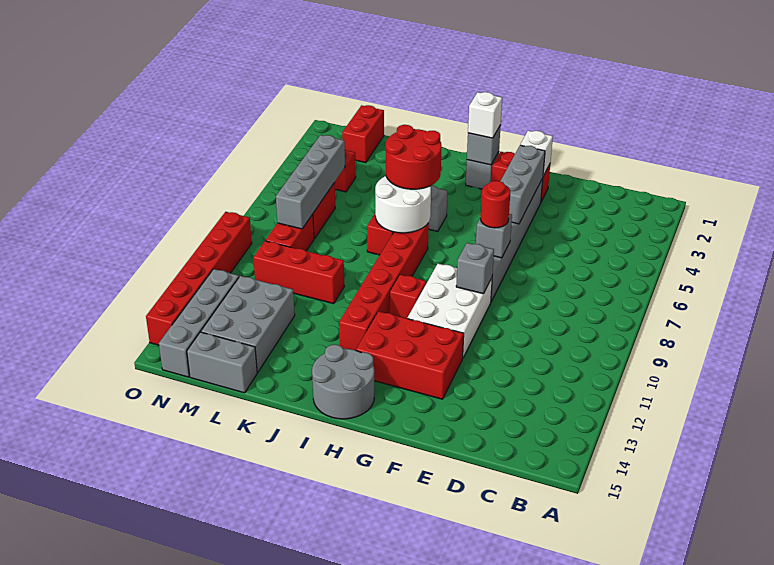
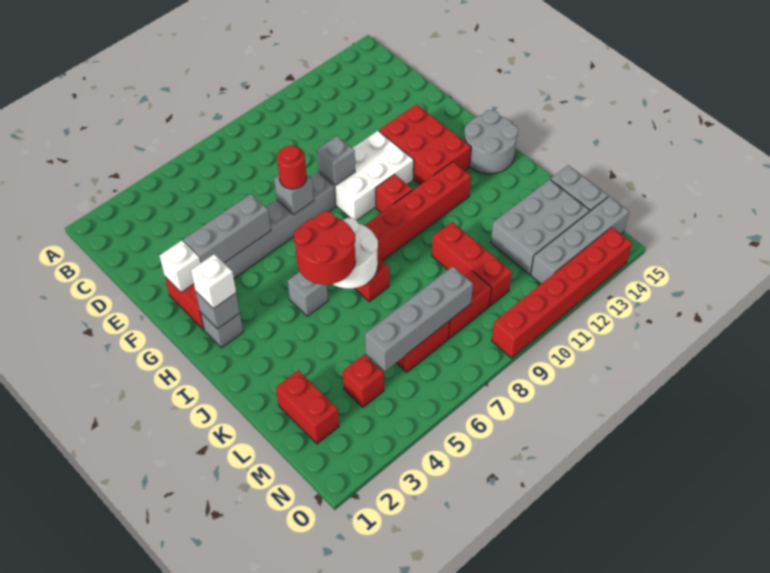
red 1x2 brick [342,105,384,163] -> red 1x2 brick turned to [276,370,339,444]

